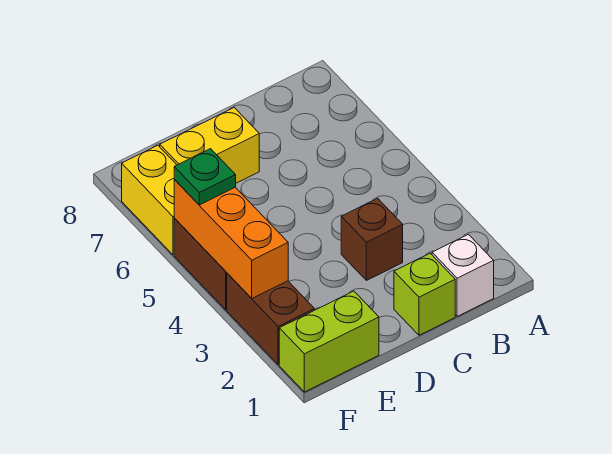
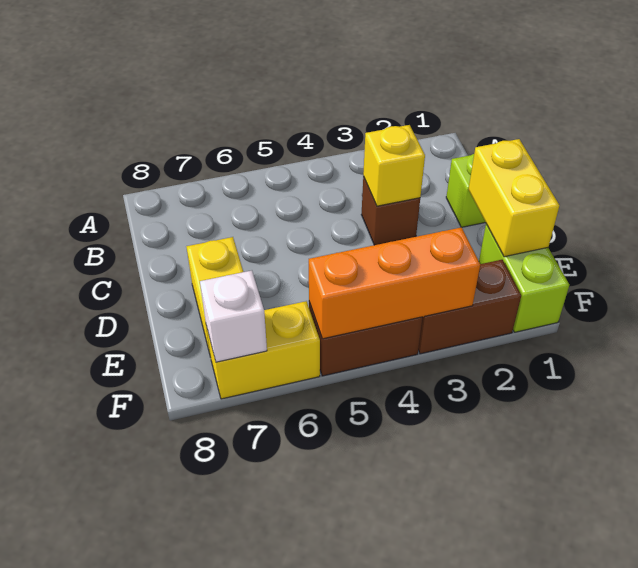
white 1x1 brick [432,234,494,317] -> white 1x1 brick moved to [200,271,267,362]
none -> yellow 1x1 brick [363,125,425,206]
none -> yellow 1x2 brick [468,139,559,257]
green 1x1 plate [174,149,236,205] -> none

